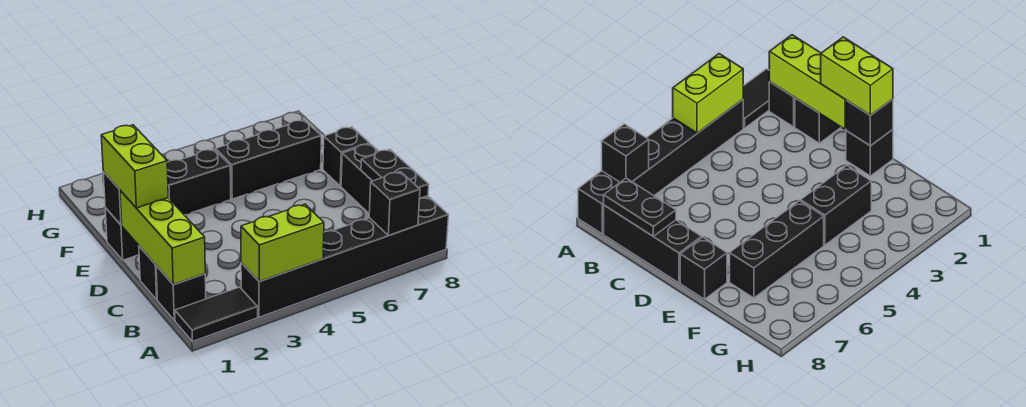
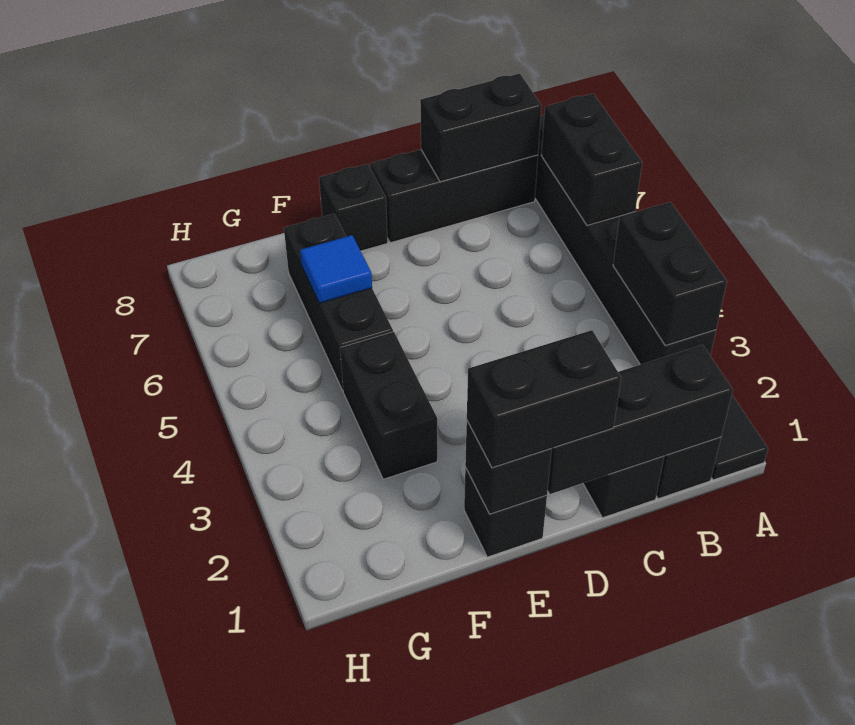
lime 1x2 brick [241,204,324,281] -> black 1x2 brick [613,202,727,345]
black 1x1 brick [369,172,420,235] -> black 1x2 brick [541,94,642,225]
lime 1x3 brick [120,191,205,284] -> black 1x3 brick [548,345,733,494]
black 1x2 plate [361,149,429,198] -> black 1x2 brick [420,74,542,182]
lime 1x2 brick [101,125,168,208] -> black 1x2 brick [467,330,621,468]
none -> blue 1x1 tile [300,235,372,303]

